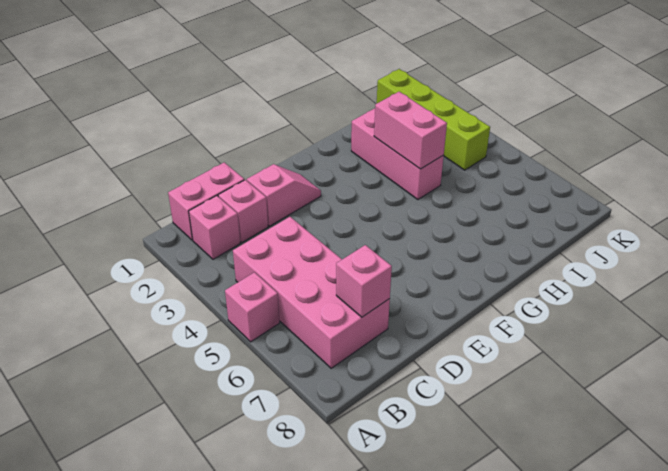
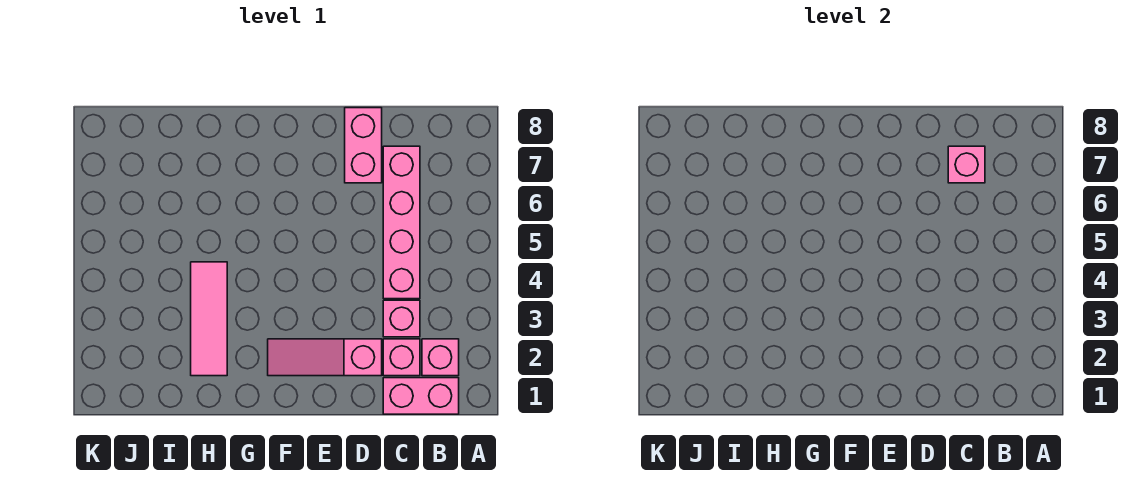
pink 1x1 brick [225,272,280,342] -> pink 1x1 brick moved to [383,300,420,337]
pink 2x4 brick [233,217,390,368] -> pink 1x4 brick [383,146,420,299]
pink 1x2 slope [247,164,321,226] -> pink 1x3 slope [268,339,382,376]
pink 1x3 brick [351,108,444,200] -> pink 1x3 tile [191,262,227,376]
pink 1x2 brick [374,92,447,169] -> pink 1x2 brick moved to [345,108,382,183]
lime 1x4 brick [377,69,490,170] -> none

